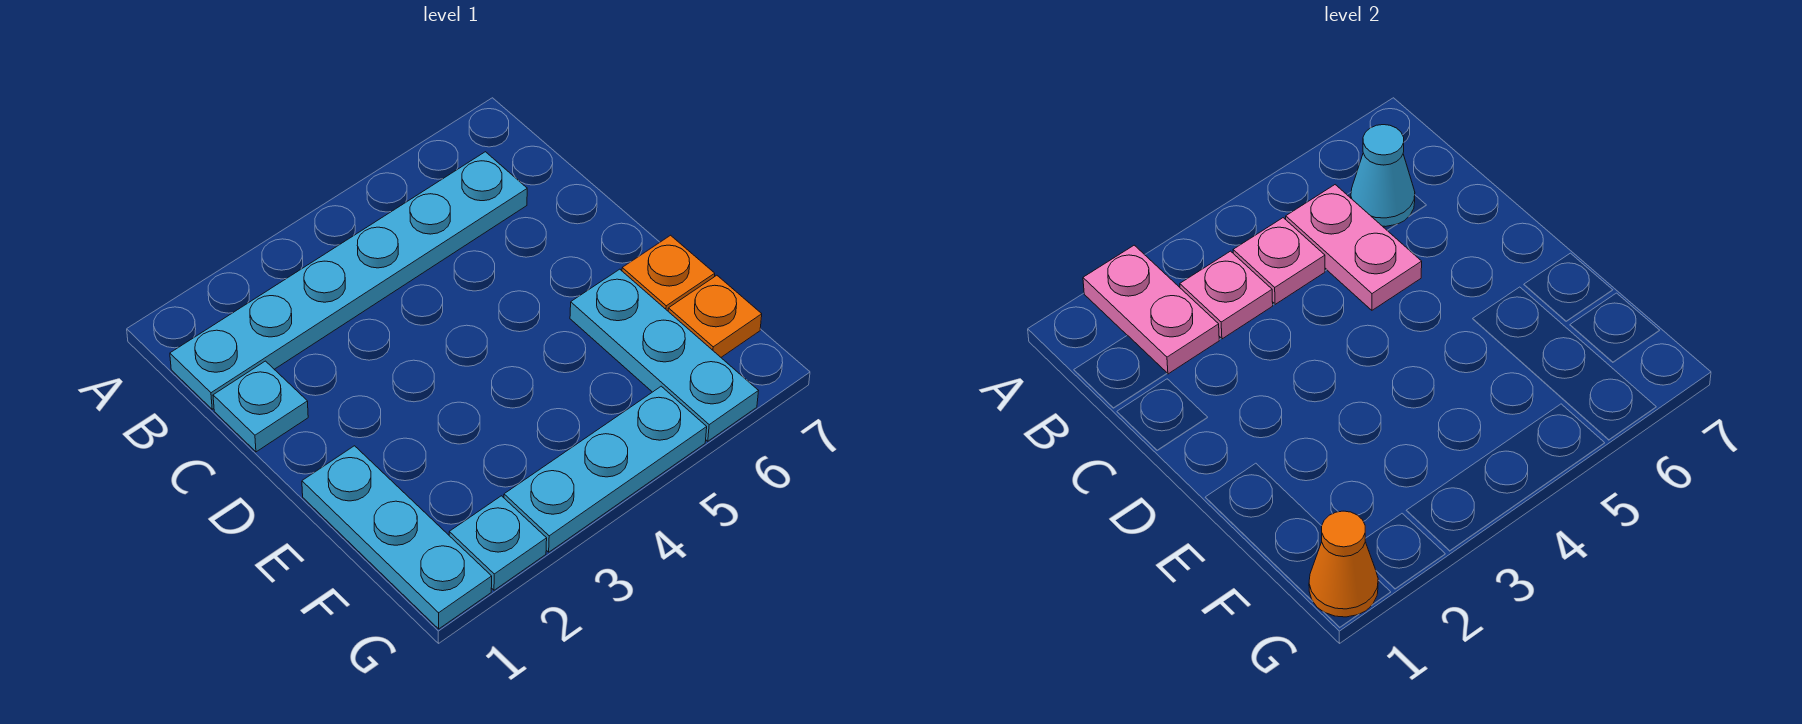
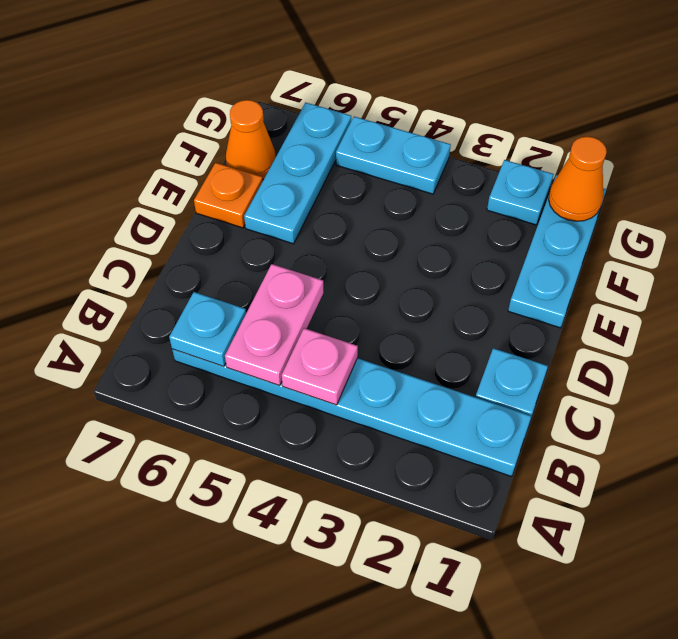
pink 1x2 plate [1083,245,1219,374] -> none
pink 1x1 plate [1180,251,1273,339] -> none
cyan 1x1 cone [1351,125,1415,227] -> cyan 1x1 plate [169,292,246,367]
orange 1x1 plate [668,275,762,357] -> orange 1x1 cone [226,100,276,180]
cyan 1x3 plate [504,386,707,552] -> cyan 1x2 plate [336,117,451,194]

